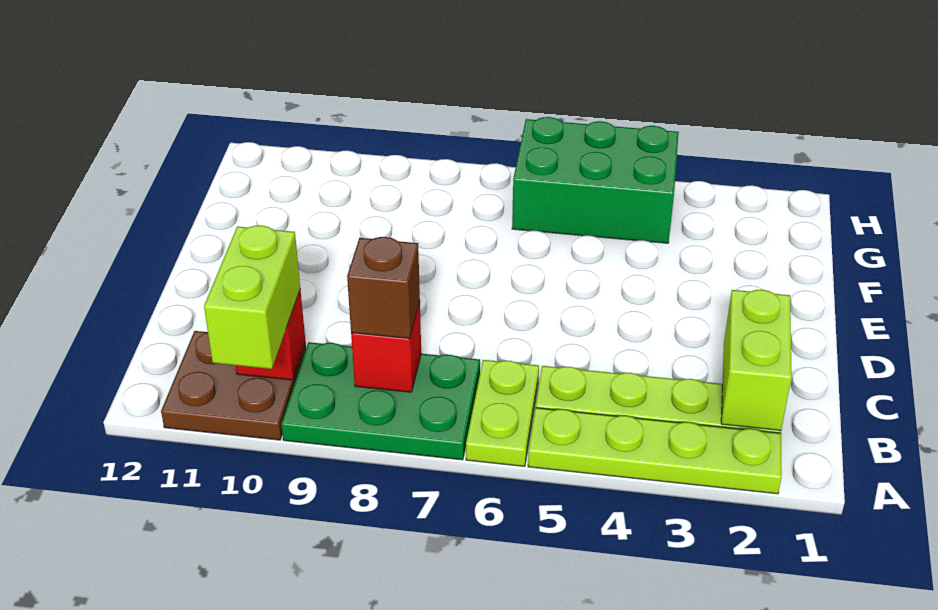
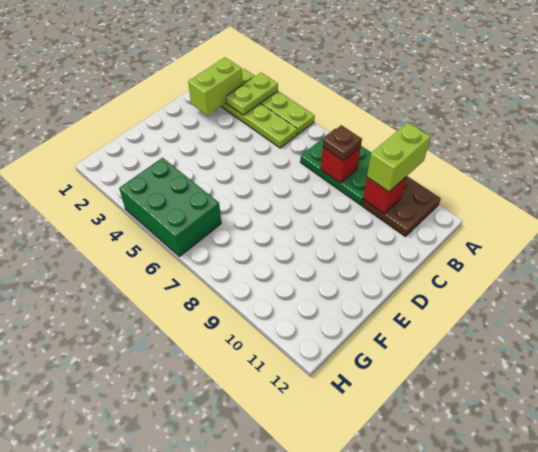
lime 1x2 plate [466,360,539,467] -> lime 1x2 plate moved to [226,73,278,115]
brown 1x1 brick [347,237,420,339] -> brown 1x1 plate [323,125,362,161]

